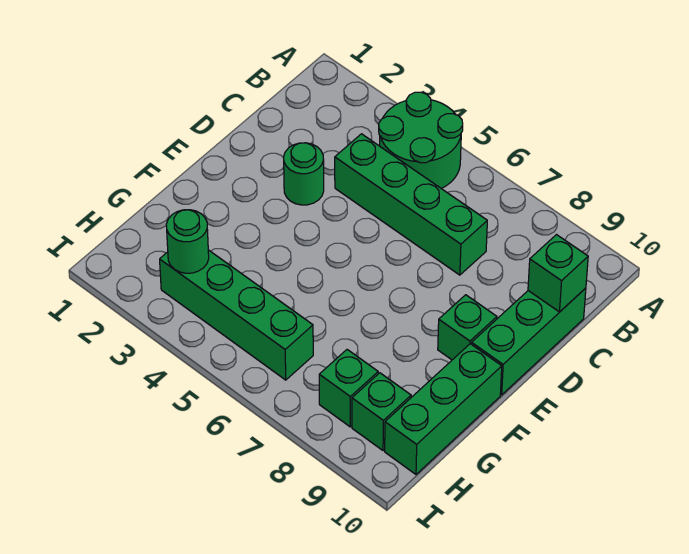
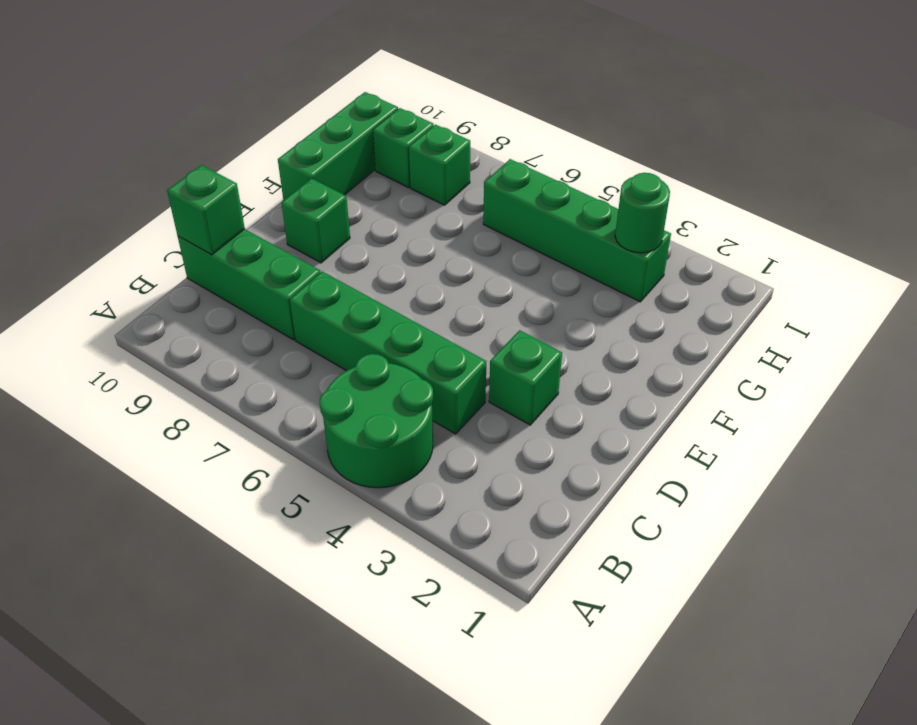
green 1x3 brick [472,288,586,395] -> green 1x3 brick turned to [178,229,320,340]
green 1x1 round brick [284,143,324,205] -> green 1x1 brick [489,330,562,425]

